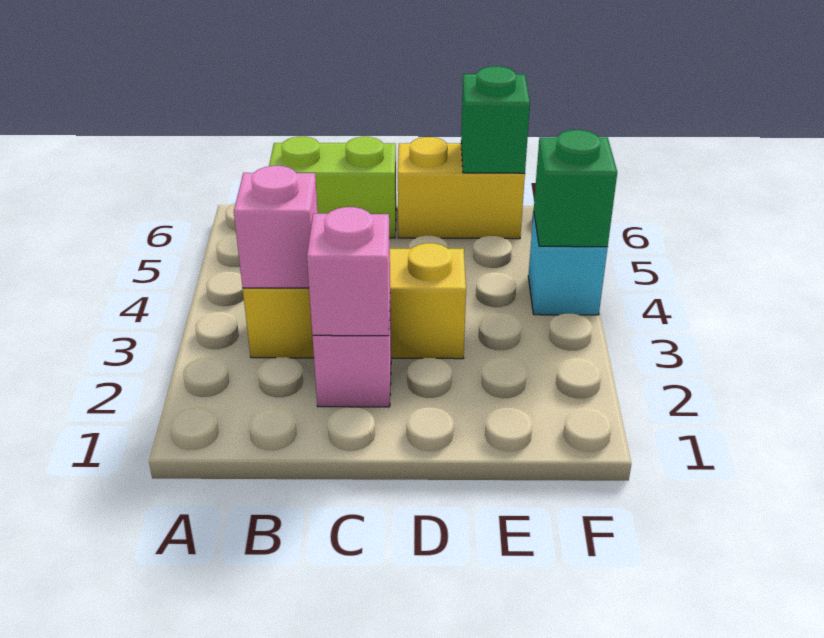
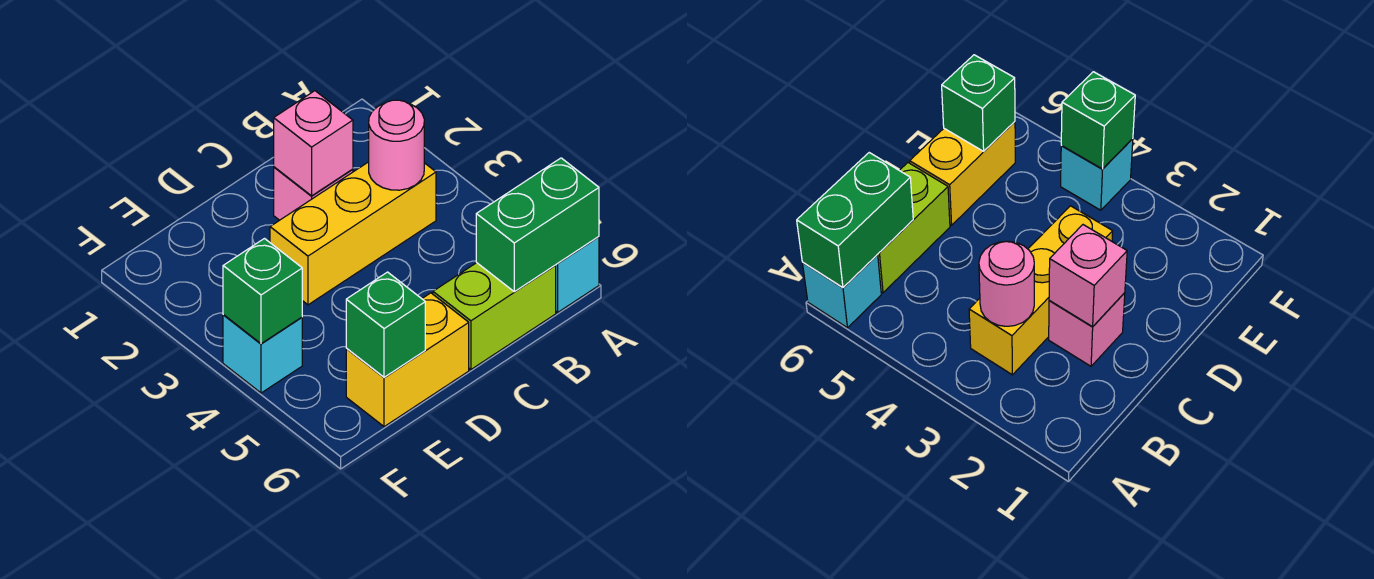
none -> cyan 1x1 brick [555,237,599,312]
none -> green 1x2 brick [476,158,599,292]
pink 1x1 brick [234,166,318,288] -> pink 1x1 round brick [369,100,424,190]

